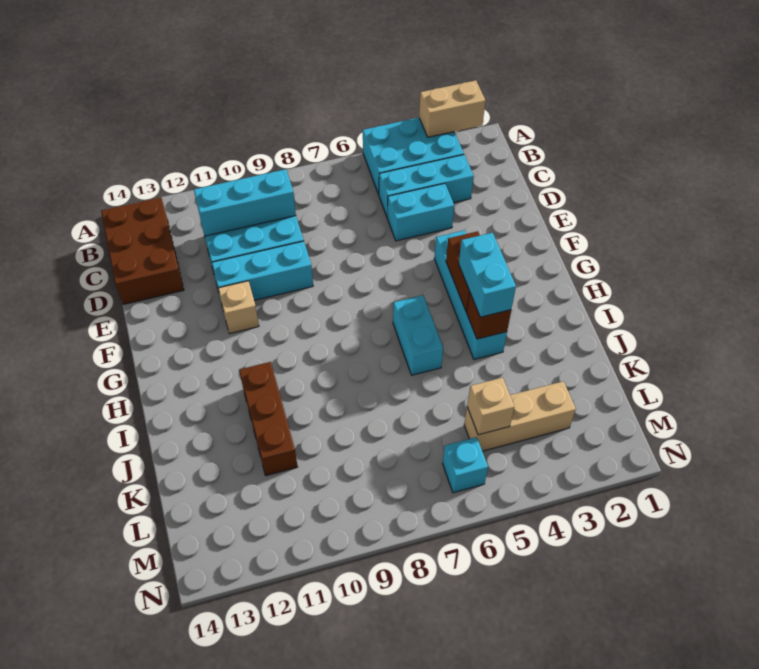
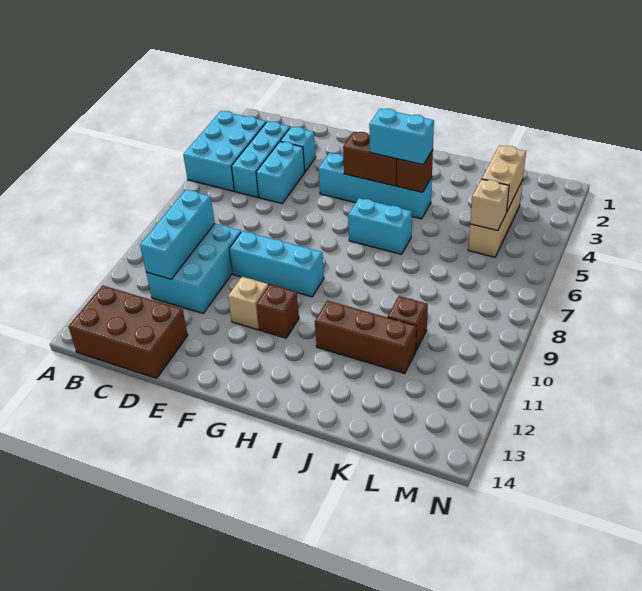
tan 1x2 brick [419,80,485,137] -> tan 1x2 brick moved to [482,145,526,211]
cyan 1x3 brick [212,241,313,300] -> cyan 1x3 brick turned to [229,231,324,297]
none -> brown 1x1 brick [256,285,299,338]
none -> brown 1x1 brick [388,296,428,350]
cyan 1x1 brick [443,437,488,493] -> cyan 1x1 brick moved to [280,127,316,171]

